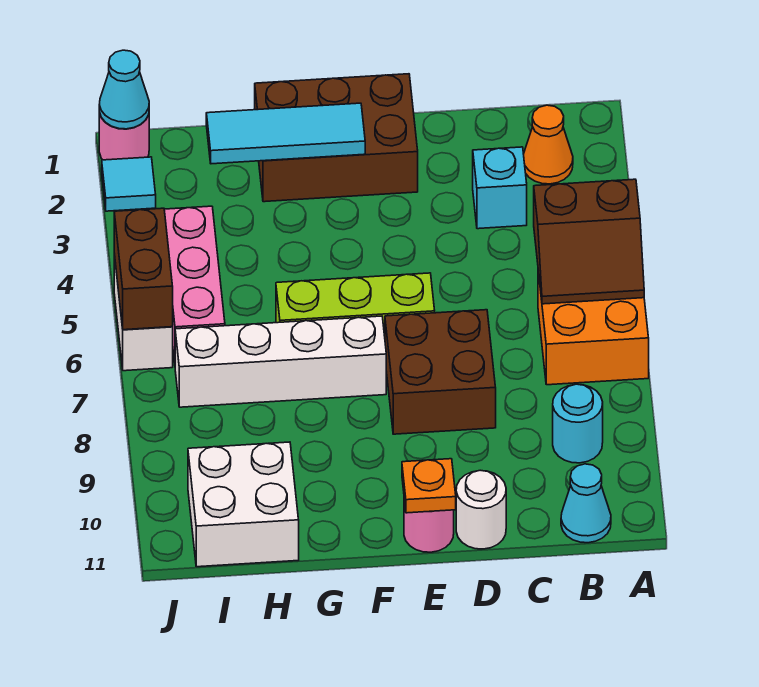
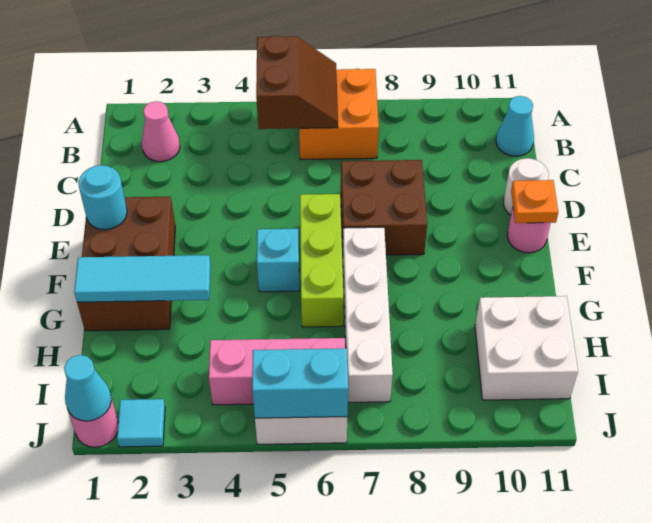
orange 1x1 cone [524,105,573,184] -> pink 1x1 cone [142,101,180,162]
cyan 1x1 round brick [553,384,603,463] -> cyan 1x1 round brick moved to [79,165,127,230]
cyan 1x1 brick [473,147,527,229] -> cyan 1x1 brick moved to [257,229,299,292]
cyan 1x3 tile [206,103,365,164] -> cyan 1x3 tile turned to [74,255,211,302]
brown 1x2 brick [114,208,173,330] -> cyan 1x2 brick [252,348,348,418]

